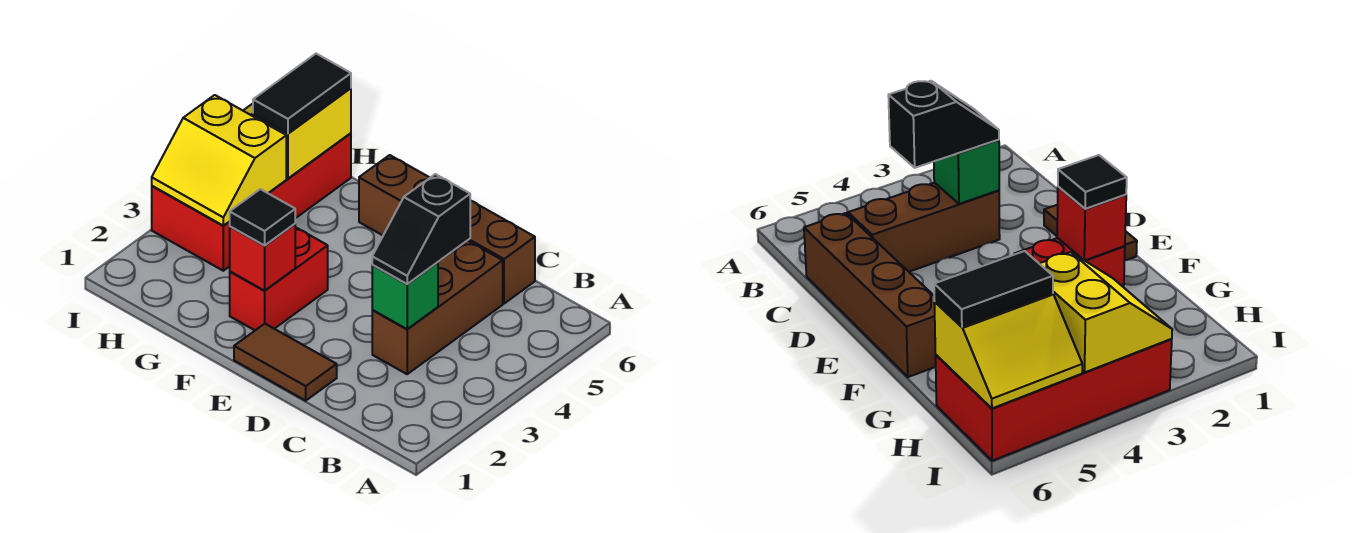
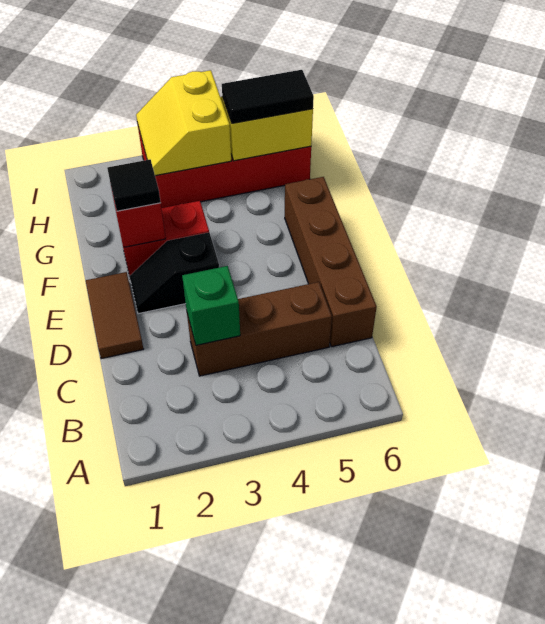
black 1x2 slope [372,174,470,284] -> black 1x2 slope moved to [130,232,219,314]

